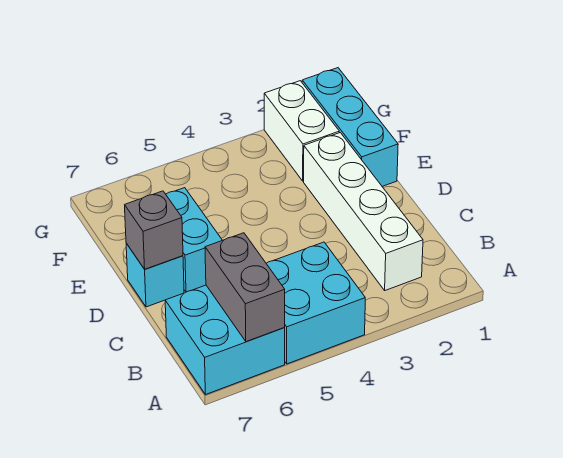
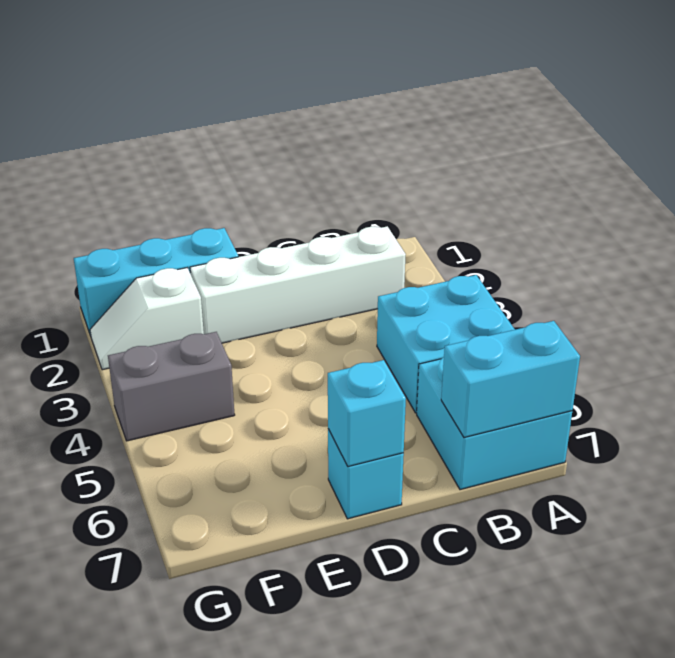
grey 1x2 brick [205,233,285,342] -> grey 1x2 brick moved to [108,332,235,441]
cyan 1x2 brick [166,188,222,292] -> cyan 1x2 brick moved to [441,321,580,438]
grey 1x1 brick [125,191,183,269] -> cyan 1x1 brick [328,360,406,467]
white 1x2 brick [264,81,339,181] -> white 1x2 slope [90,268,204,370]

